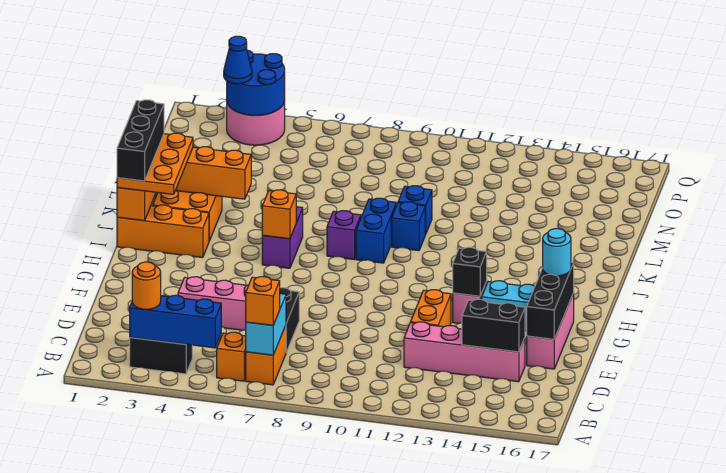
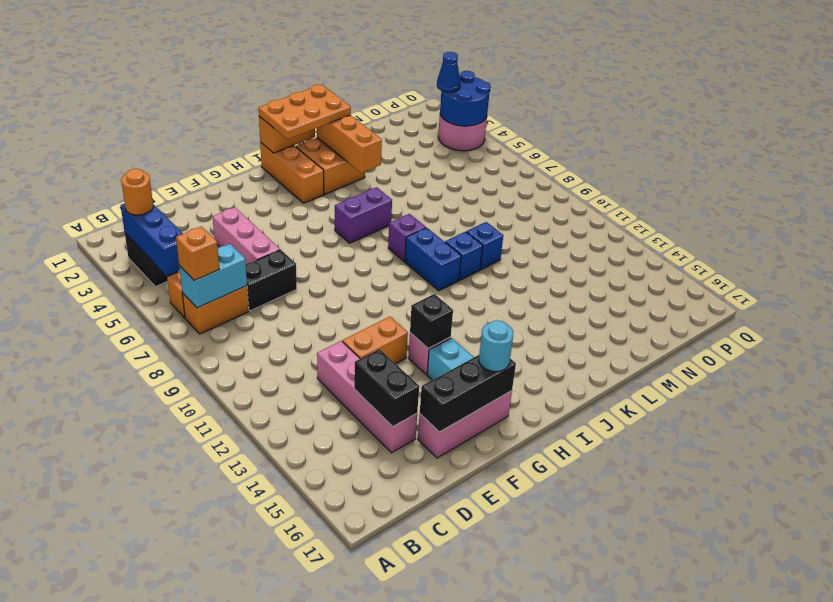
black 1x3 brick [117,100,164,181] -> none
orange 1x1 brick [262,190,296,239] -> none
blue 1x2 brick [356,198,396,263] -> blue 1x2 brick turned to [405,228,461,291]

